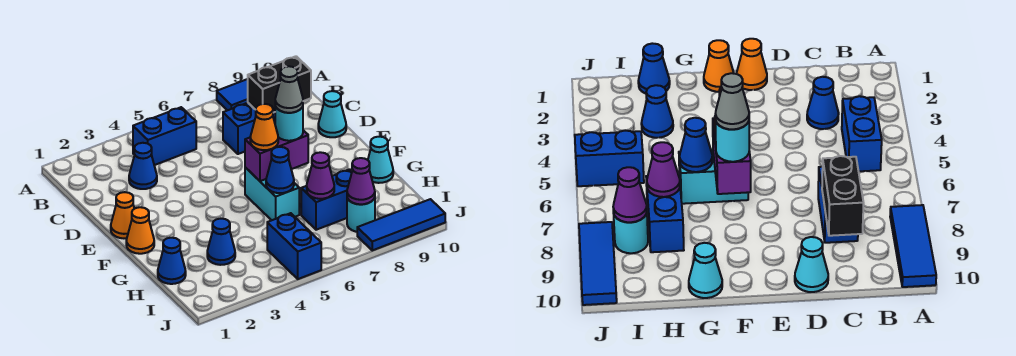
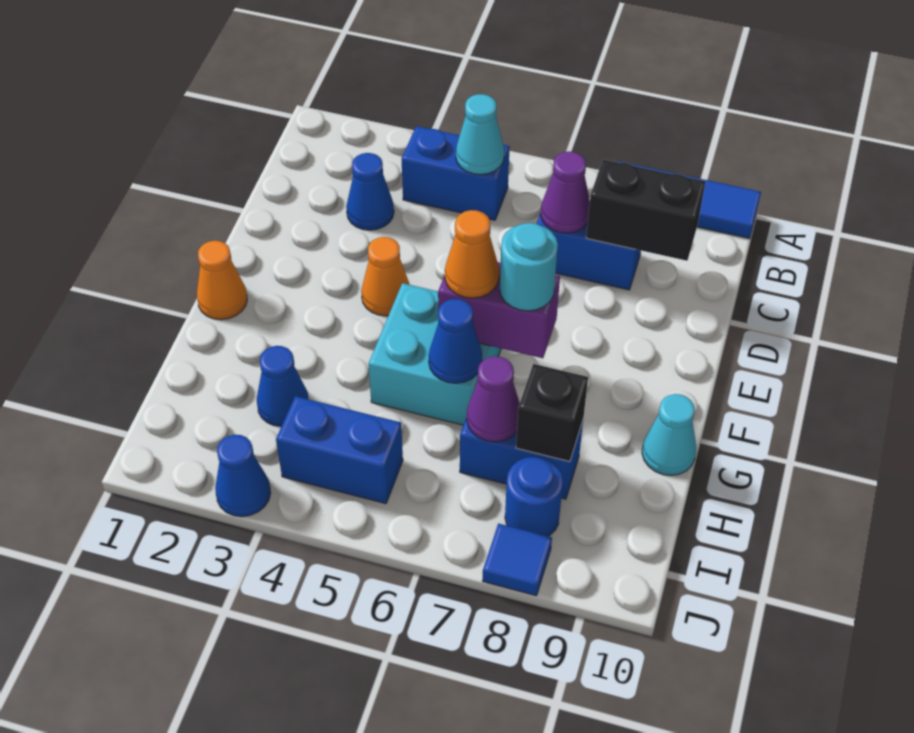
cyan 1x1 cone [318,91,346,137] -> cyan 1x1 cone moved to [456,94,504,175]
orange 1x1 cone [111,192,134,238] -> orange 1x1 cone moved to [361,237,410,316]
cyan 1x2 brick [245,167,299,220] -> cyan 2x2 brick [368,283,501,425]
grey 1x1 cone [275,66,303,113] -> none
blue 1x1 cone [158,238,186,284] -> blue 1x1 cone moved to [215,435,271,517]
none -> black 1x1 brick [516,364,588,461]
blue 1x2 brick [267,213,321,279] -> blue 1x2 brick turned to [276,396,403,504]
cyan 1x1 round brick [347,197,375,232] -> blue 1x1 round brick [505,457,563,536]
purple 1x1 cone [347,158,375,204] -> purple 1x1 cone moved to [541,151,590,233]
blue 1x3 tile [357,199,445,250] -> blue 1x1 tile [483,524,552,596]

